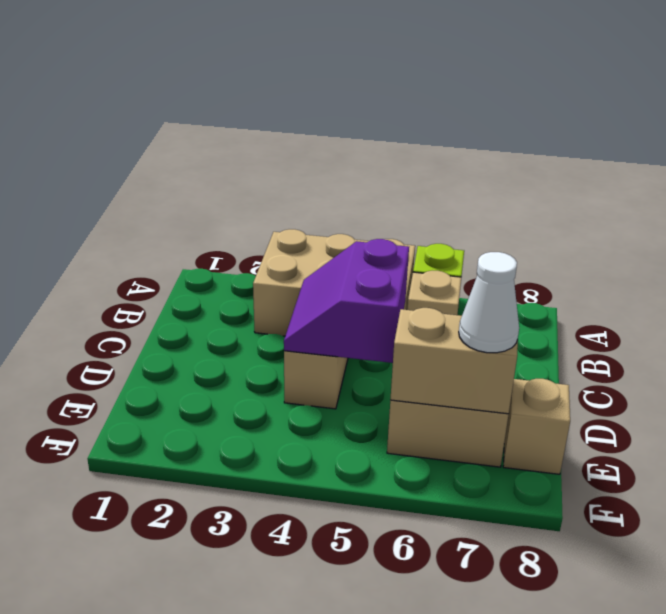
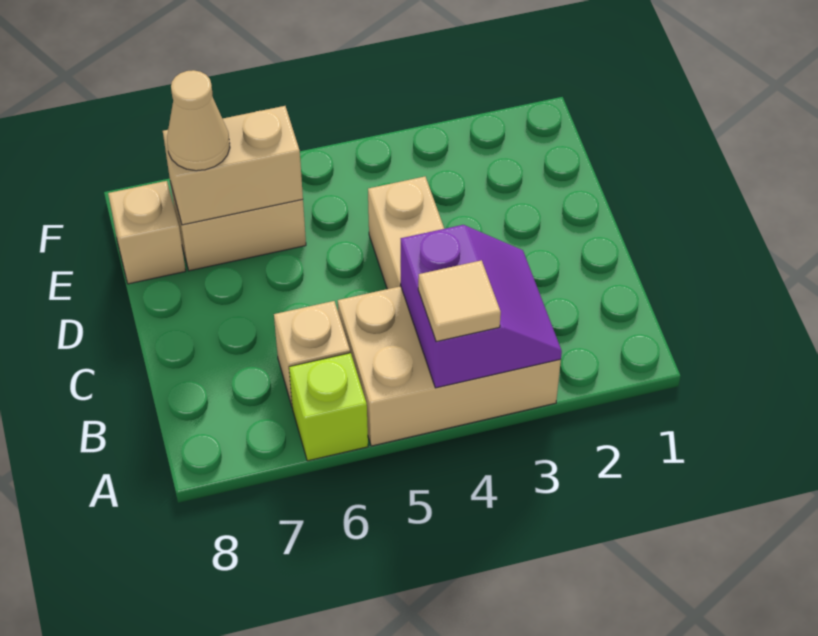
none -> tan 1x1 tile [418,260,501,342]
purple 2x2 slope [284,239,409,363] -> purple 2x2 slope moved to [401,225,562,388]
white 1x1 cone [459,252,519,353] -> tan 1x1 cone [167,70,230,171]

